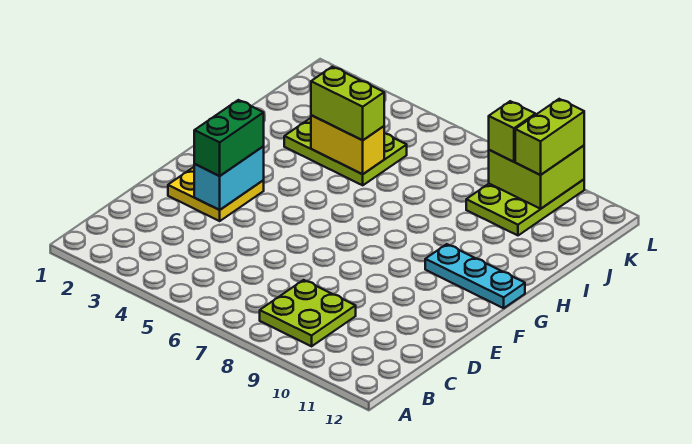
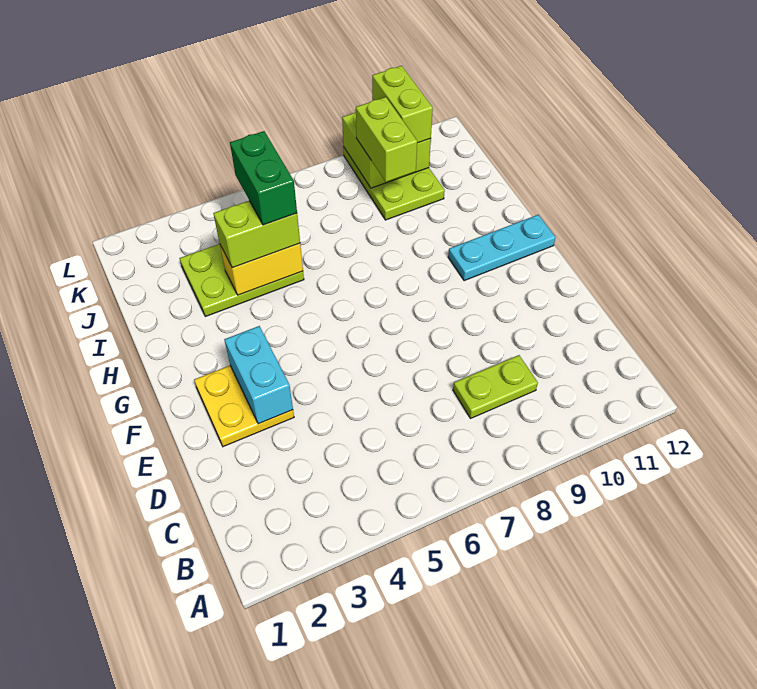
lime 2x2 plate [260,280,356,346] -> lime 1x2 plate [453,355,538,418]
green 1x2 brick [194,100,264,176] -> green 1x2 brick moved to [230,131,297,225]
lime 1x1 brick [489,101,535,162] -> lime 1x2 brick [356,97,417,182]

